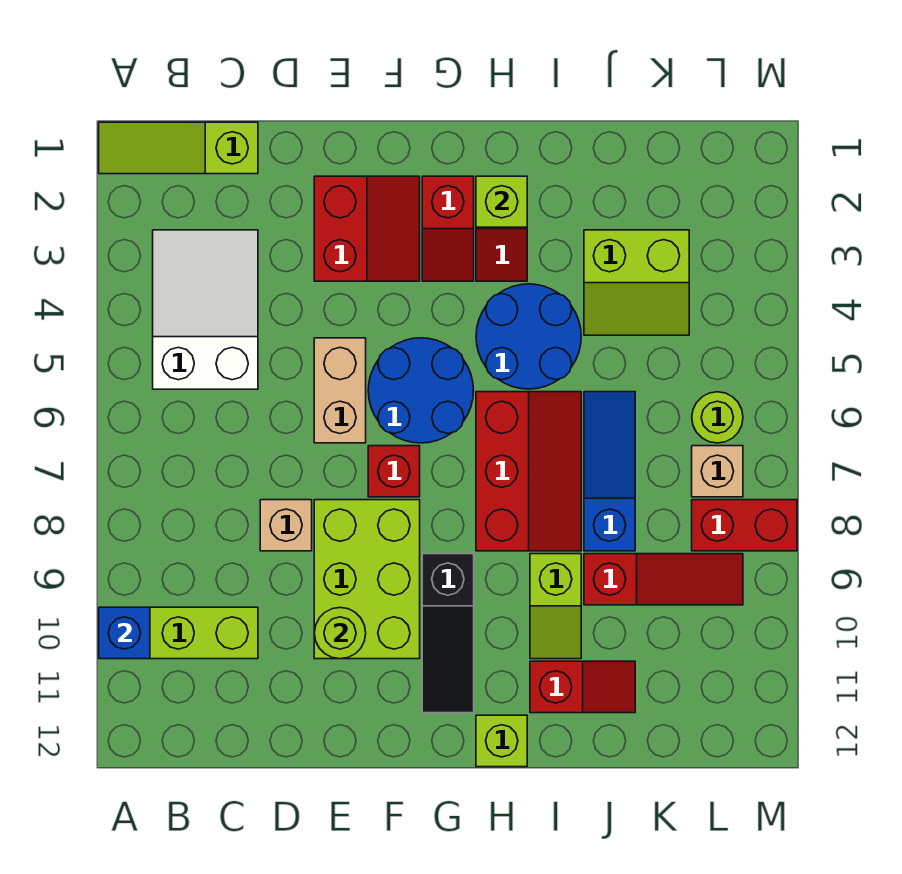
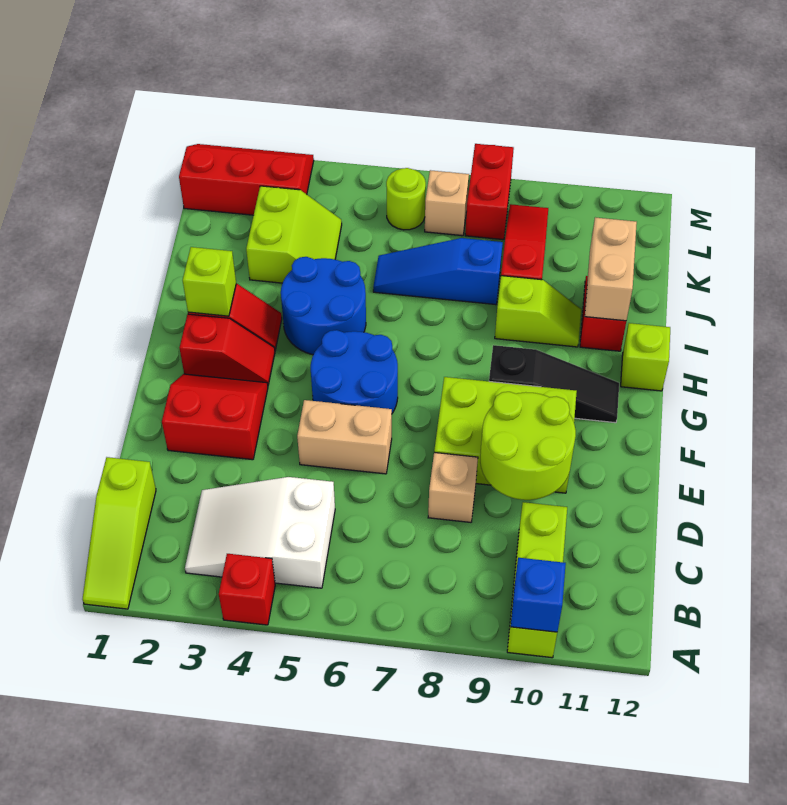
lime 1x1 round brick [314,608,366,659] -> lime 2x2 round brick [480,392,576,500]
red 1x1 brick [368,446,420,497] -> red 1x1 brick moved to [219,554,275,625]
red 2x3 slope [476,392,581,551] -> red 2x3 slope moved to [179,144,314,215]
none -> tan 1x2 brick [585,217,637,321]

